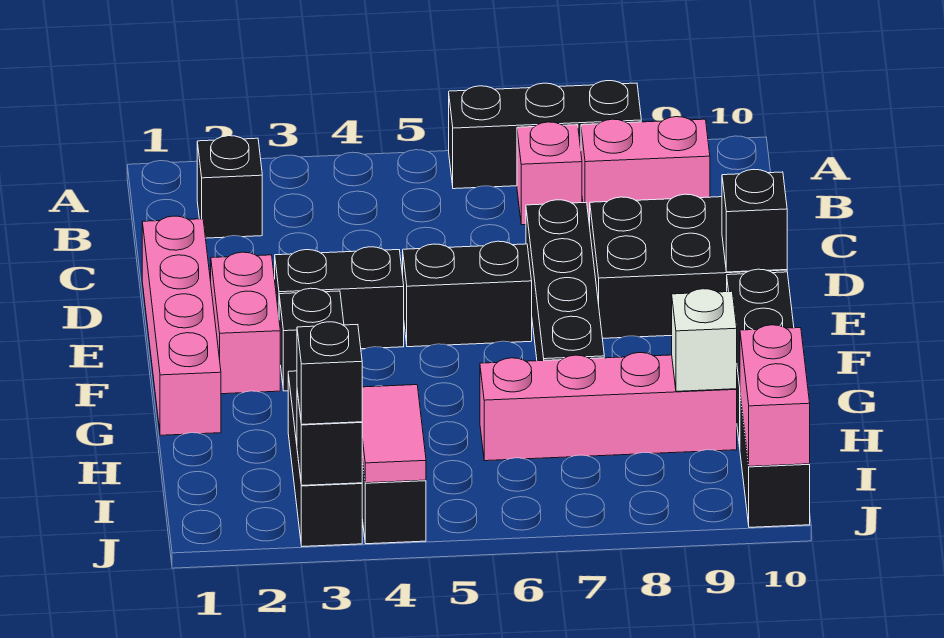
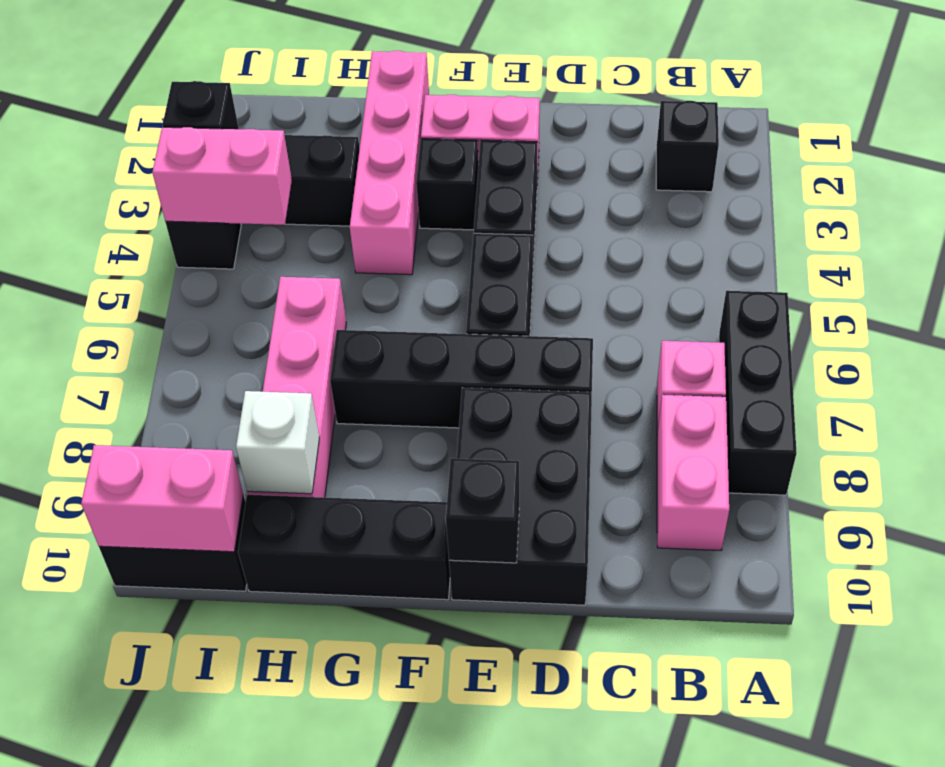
pink 1x4 brick [142,216,221,435] -> pink 1x4 brick turned to [350,51,429,275]
pink 1x2 tile [362,385,426,483] -> pink 1x2 brick [152,127,292,225]
black 1x1 brick [297,322,362,424] -> none

